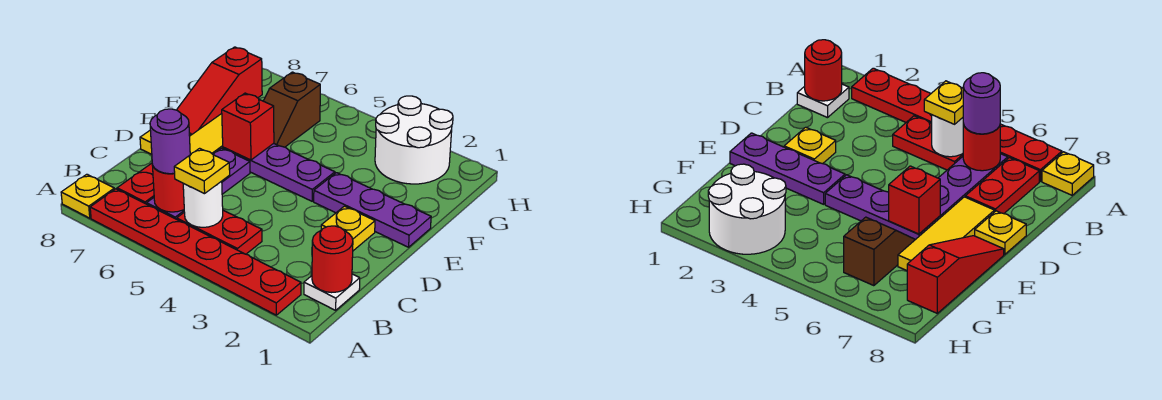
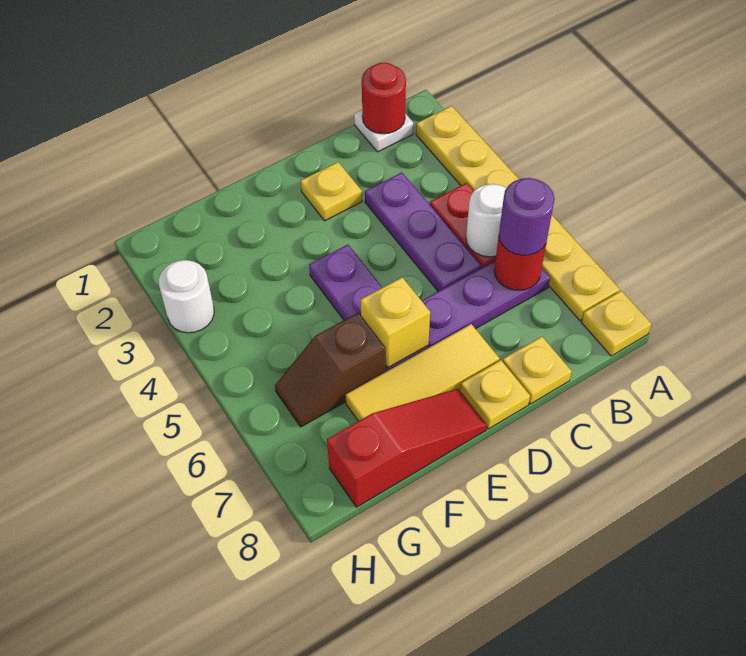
red 1x6 plate [90,189,301,315] -> yellow 1x6 plate [416,106,620,321]
yellow 1x1 plate [174,148,230,194] -> yellow 1x1 plate moved to [503,337,572,404]
red 1x2 plate [117,163,154,204] -> none
purple 1x3 plate [314,173,431,247] -> purple 1x3 plate moved to [365,172,481,291]
red 1x1 brick [222,93,274,160] -> yellow 1x1 brick [361,277,430,368]
brown 1x2 slope [264,72,320,147] -> brown 1x2 slope turned to [275,312,386,427]
white 2x2 round brick [375,96,453,184] -> white 1x1 round brick [159,260,214,333]

